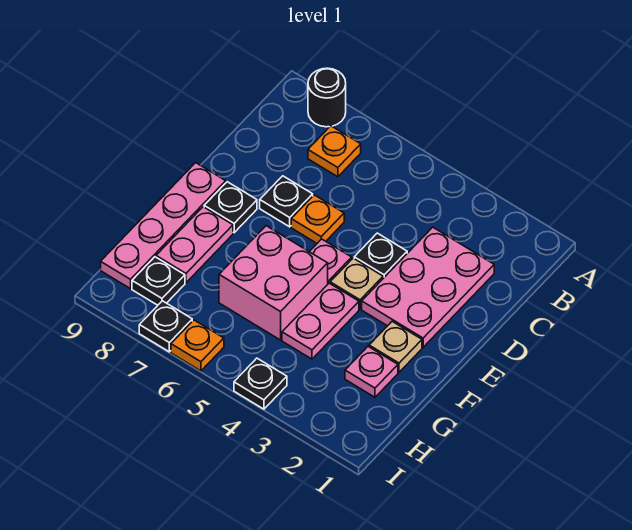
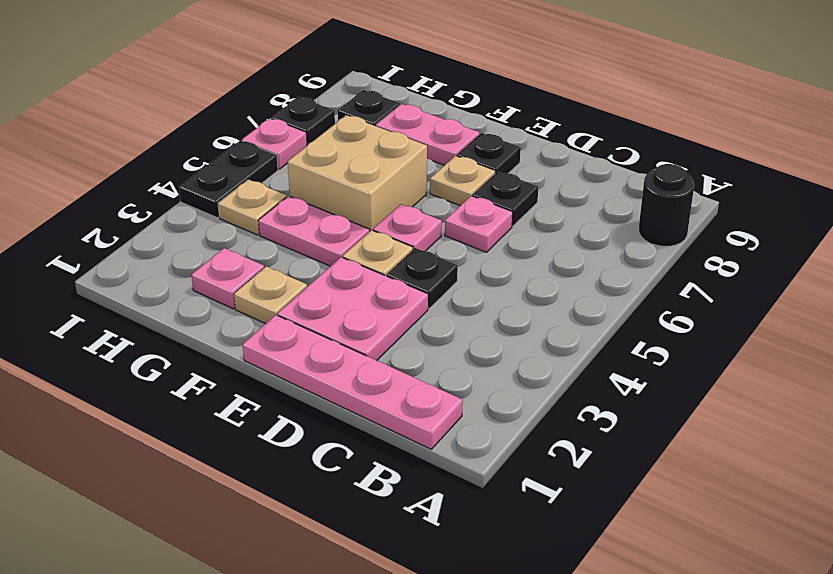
orange 1x1 plate [308,126,361,177] -> none
pink 2x3 plate [362,227,494,347] -> pink 2x2 plate [277,257,428,360]
orange 1x1 plate [291,195,344,243] -> pink 1x1 plate [445,196,513,252]
none -> tan 1x1 plate [430,156,495,206]
pink 1x4 plate [101,163,226,289] -> pink 1x4 plate moved to [243,315,463,449]
pink 2x2 brick [219,226,328,340] -> tan 2x2 brick [288,115,427,231]
none -> tan 1x1 plate [218,180,286,235]
black 1x1 plate [234,358,287,409] -> black 1x2 plate [179,141,278,218]
orange 1x1 plate [171,320,224,371] -> pink 1x1 plate [242,118,307,169]

